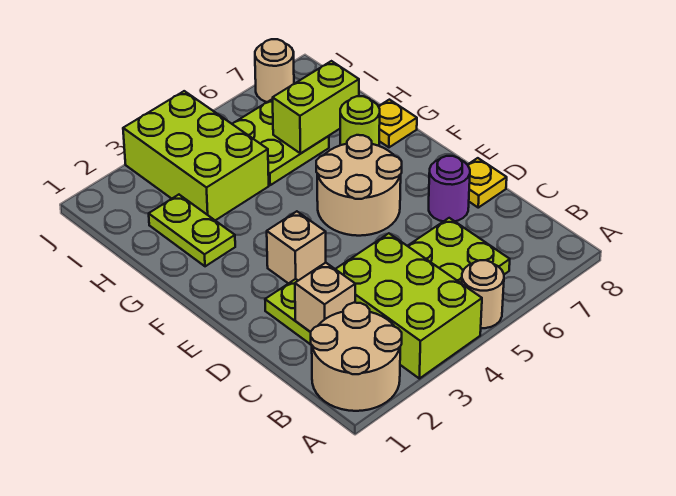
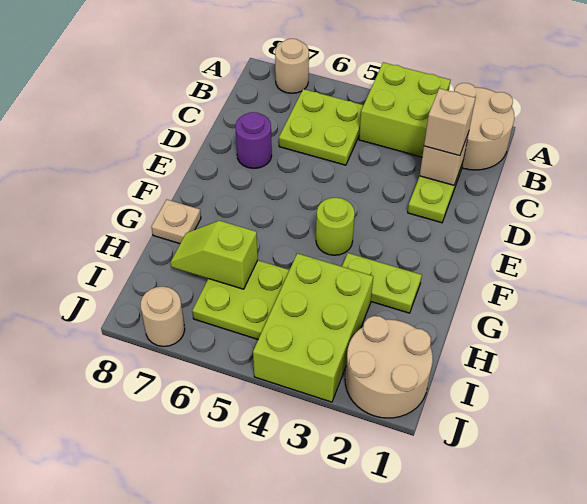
lime 2x3 brick [336,233,482,379] -> lime 2x2 brick [359,62,450,157]
tan 1x1 round brick [462,260,504,328] -> tan 1x1 round brick moved to [275,39,309,93]
yellow 1x1 plate [468,158,507,208] -> none
tan 1x1 brick [267,211,326,284] -> tan 1x1 brick moved to [424,88,475,156]
tan 2x2 round brick [316,135,402,236] -> tan 2x2 round brick moved to [345,316,433,418]
lime 1x2 plate [149,195,235,266] -> lime 1x2 plate turned to [342,253,422,313]
lime 1x1 round brick [340,96,380,146] -> lime 1x1 round brick moved to [316,198,355,255]
yellow 1x1 plate [378,100,417,147] -> tan 1x1 plate [152,200,201,244]
lime 1x2 brick [273,61,359,153] -> lime 1x2 slope [171,221,258,289]

